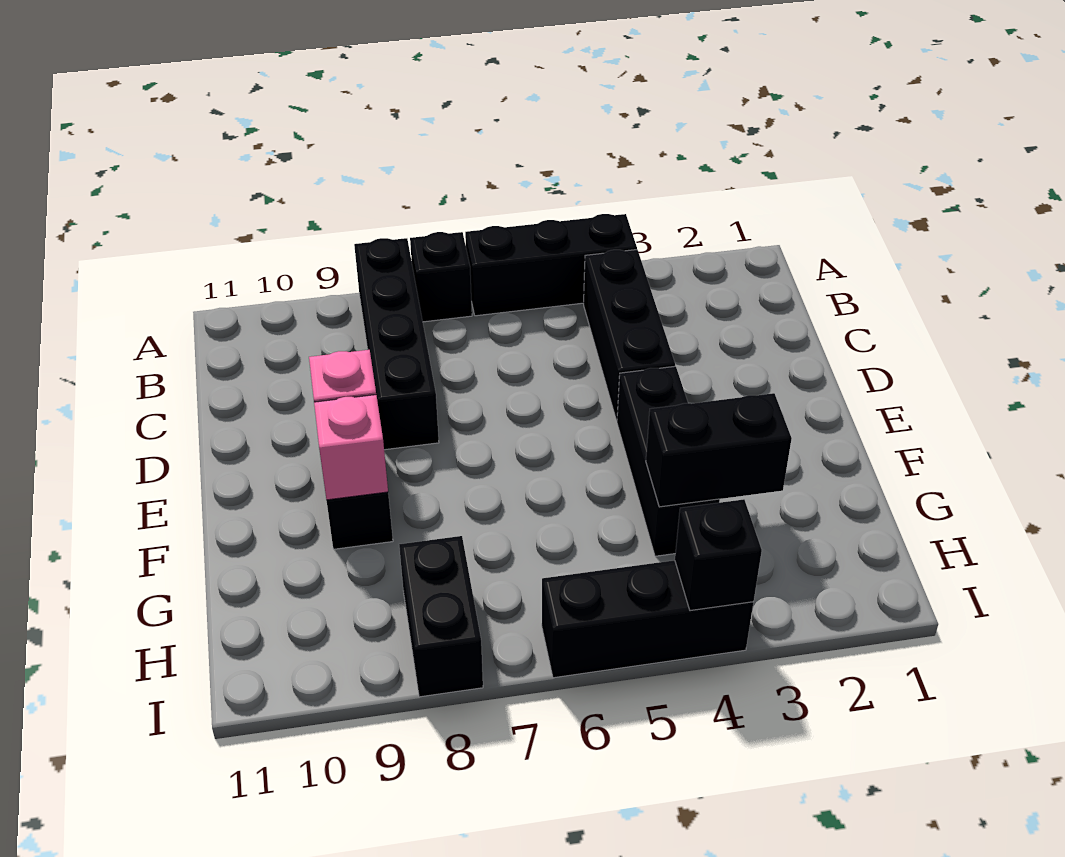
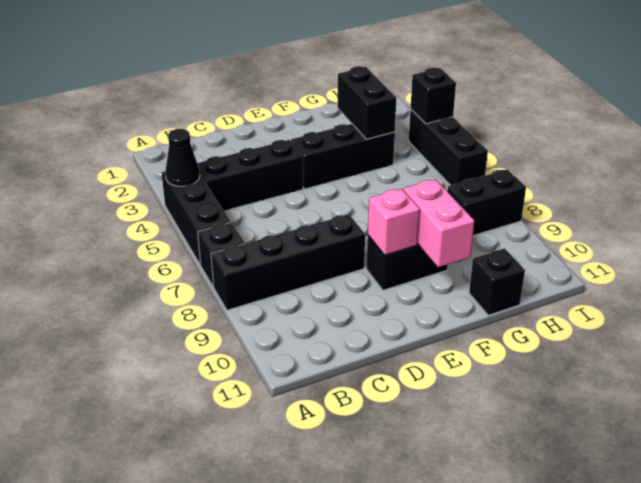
none -> black 1x1 cone [165,129,200,186]
pink 1x1 brick [314,395,388,500] -> pink 1x2 brick [403,179,474,267]
none -> black 1x1 brick [469,248,525,315]

